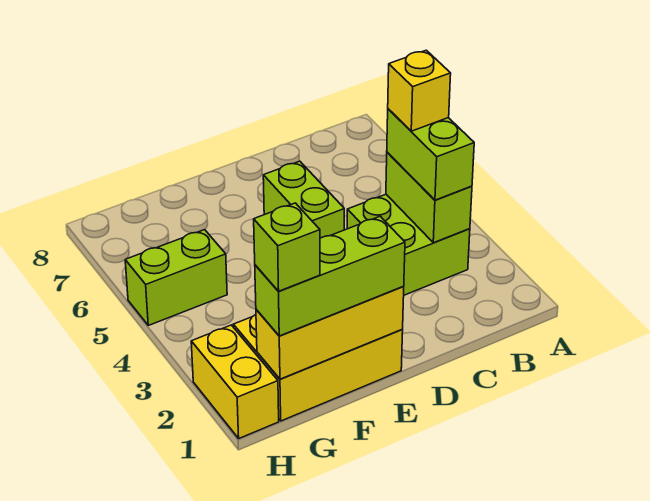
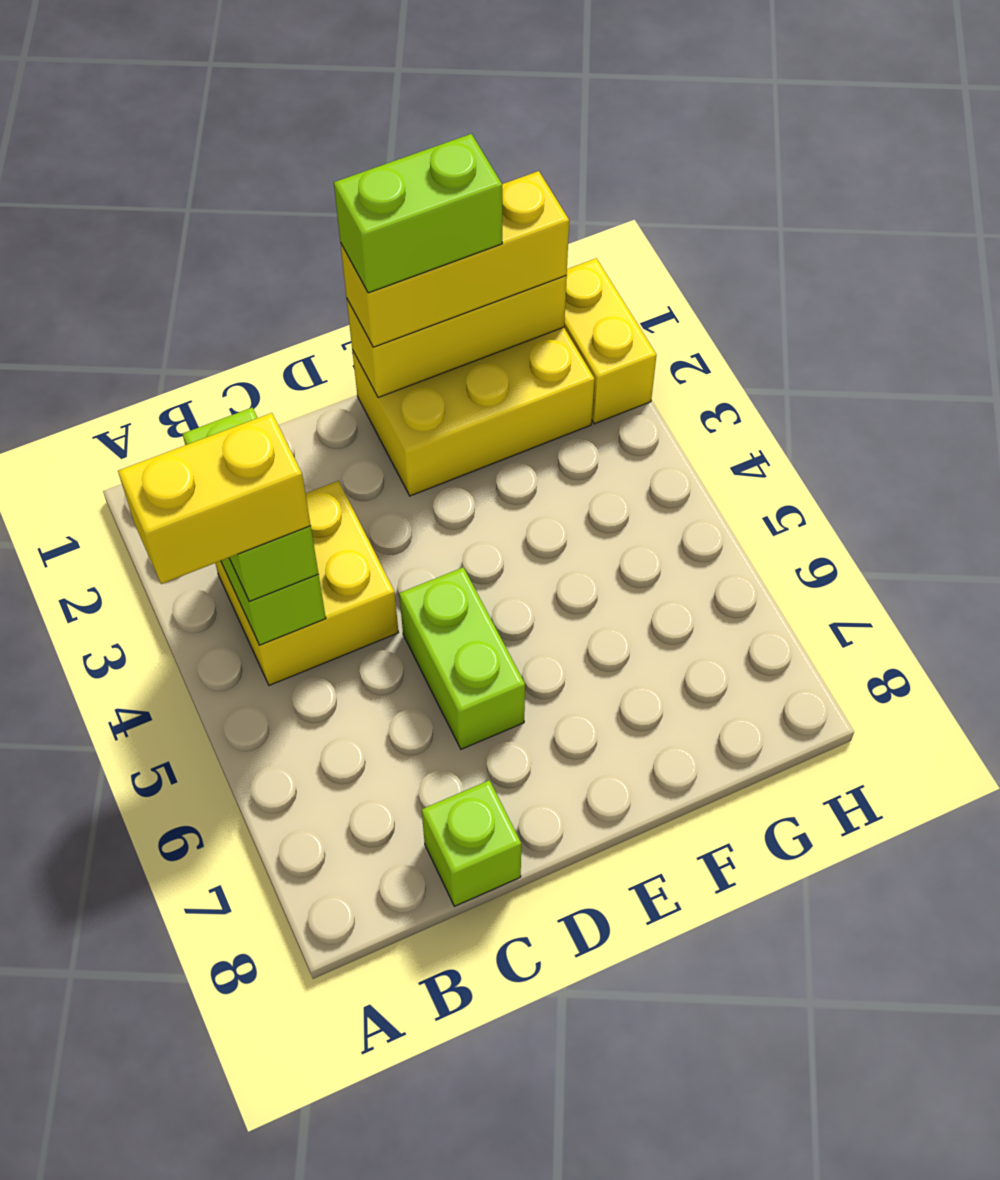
lime 2x2 brick [347,194,470,295] -> yellow 2x2 brick [215,481,399,685]
yellow 1x1 brick [388,50,451,131] -> yellow 1x2 brick [118,413,311,584]
lime 1x3 brick [255,216,405,336] -> yellow 1x3 brick [340,171,569,347]
lime 1x1 brick [254,203,320,291] -> lime 1x1 brick moved to [422,780,521,906]
lime 1x2 brick [125,230,227,325] -> lime 1x2 brick moved to [334,134,502,293]

